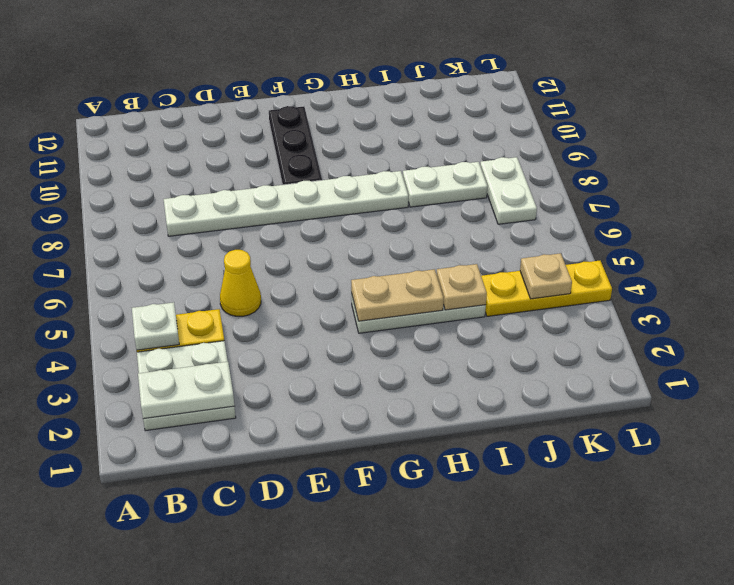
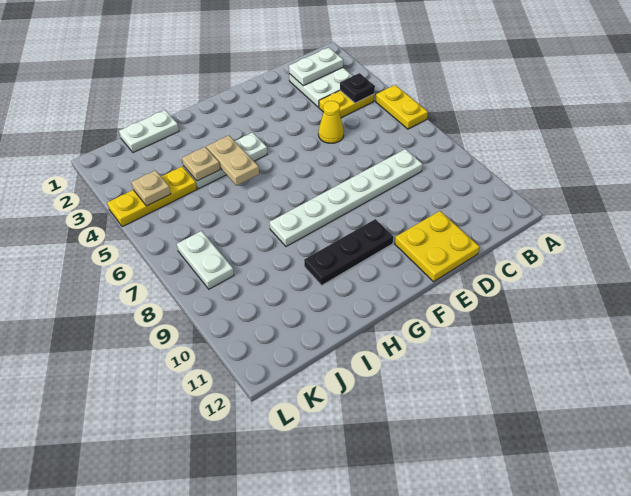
none -> yellow 1x2 plate [376,85,428,129]
white 1x1 plate [132,302,179,350] -> black 1x1 plate [340,73,375,103]
none -> yellow 2x2 plate [395,211,480,282]
black 1x3 plate [269,106,322,185] -> black 1x3 plate turned to [304,219,393,285]
tan 1x2 plate [351,269,444,321] -> tan 1x2 plate turned to [206,135,259,185]
white 1x2 plate [403,162,487,207] -> white 1x2 plate moved to [119,110,179,152]

